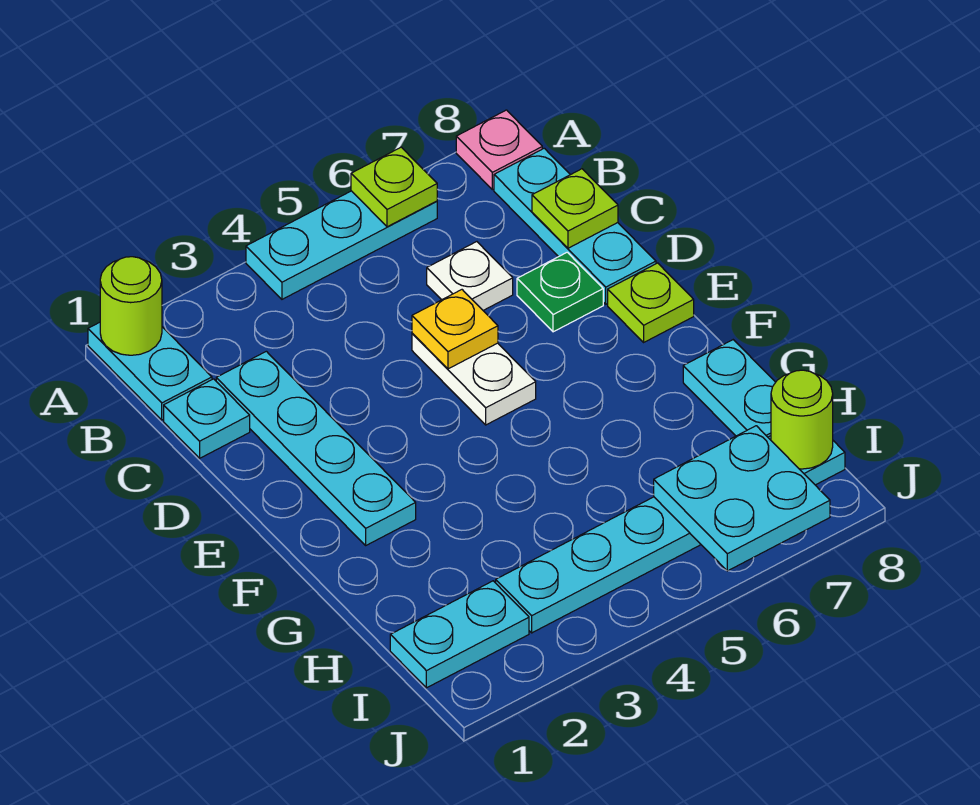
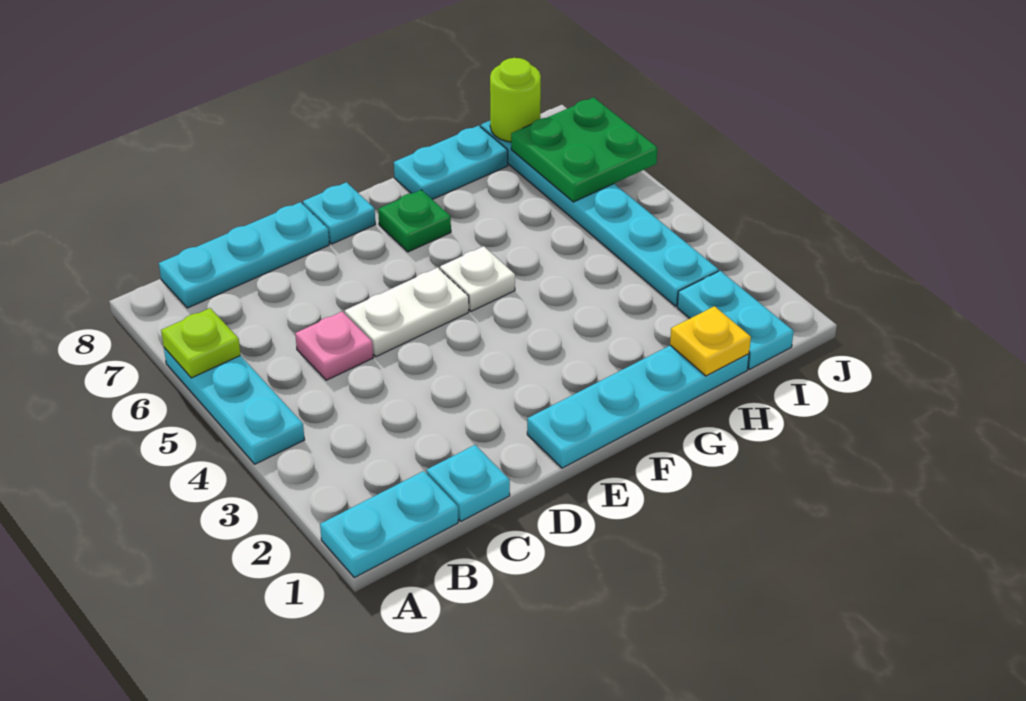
lime 1x1 round brick [100,257,162,355] -> none
pink 1x1 plate [456,110,542,190] -> pink 1x1 plate moved to [295,312,373,380]
cyan 1x4 plate [216,351,416,545] -> cyan 1x4 plate moved to [527,345,749,468]
white 1x1 plate [427,242,513,310] -> white 1x1 plate moved to [440,246,515,311]
lime 1x1 plate [532,169,618,248] -> none
yellow 1x1 plate [412,290,498,369] -> yellow 1x1 plate moved to [670,306,751,376]
green 1x1 plate [517,252,603,332] -> green 1x1 plate moved to [378,190,451,252]
lime 1x1 plate [608,263,694,342] -> cyan 1x1 plate [303,182,375,244]
cyan 2x2 plate [654,426,830,571] -> green 2x2 plate [511,97,657,202]

